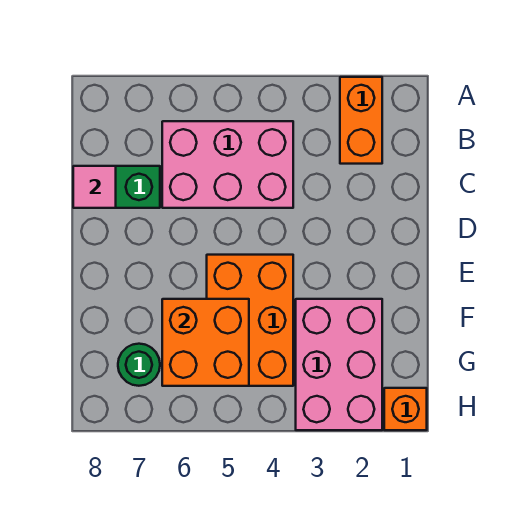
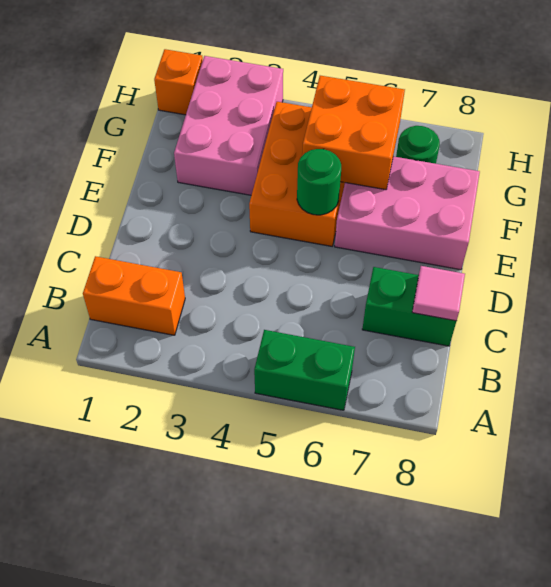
orange 1x2 brick [340,77,382,164] -> orange 1x2 brick turned to [83,256,185,335]
none -> green 1x2 brick [254,330,355,410]
pink 2x3 brick [162,121,293,208] -> pink 2x3 brick moved to [335,156,480,270]
none -> green 1x1 round brick [297,149,341,215]

